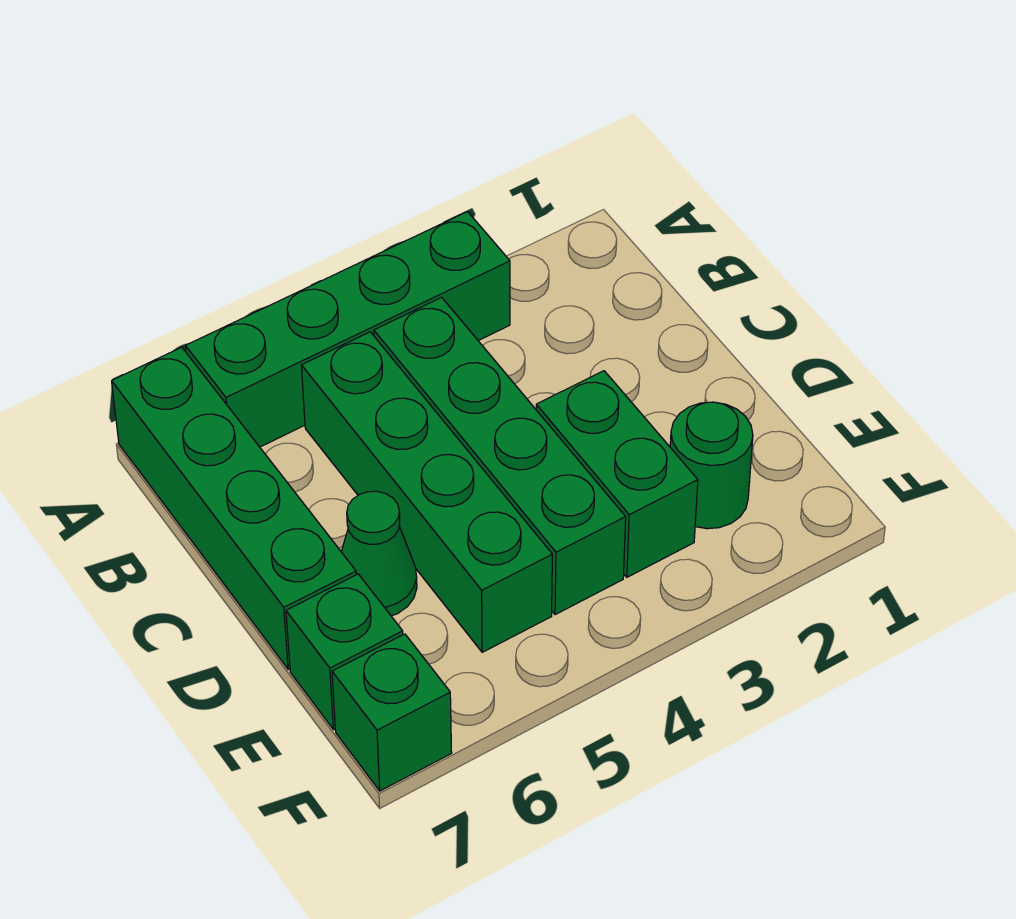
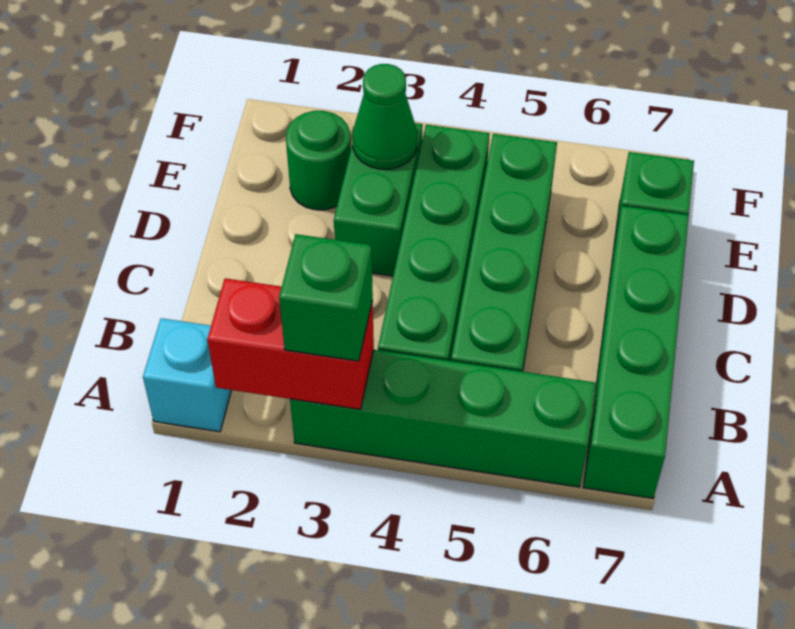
none -> cyan 1x1 brick [143,318,231,432]
none -> red 1x2 brick [207,278,374,409]
green 1x1 cone [341,491,417,616] -> green 1x1 cone moved to [353,64,417,169]
green 1x1 brick [332,634,452,791] -> green 1x1 brick moved to [279,234,373,361]

